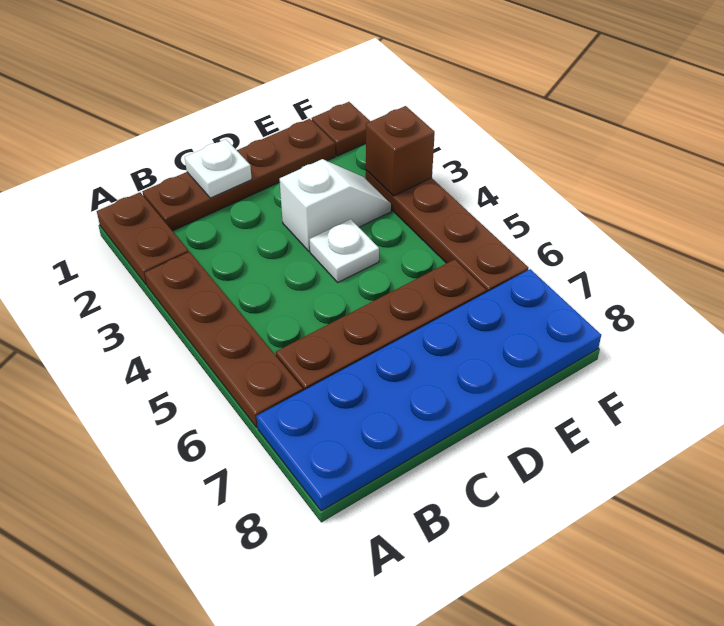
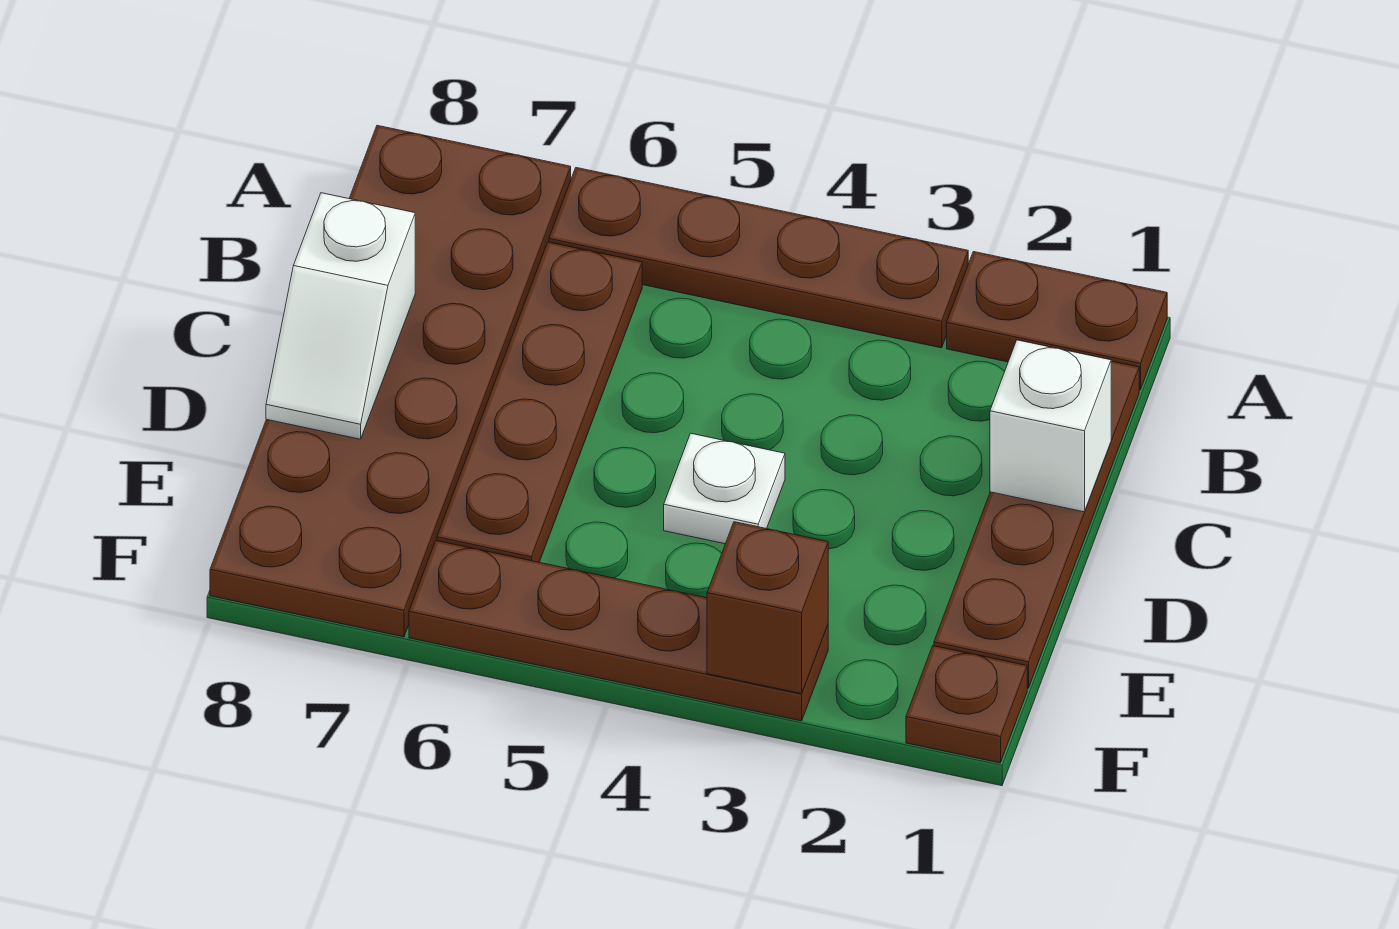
blue 2x6 plate [256,269,601,511] -> brown 2x6 plate [210,125,571,637]
white 1x1 plate [185,139,252,198] -> white 1x1 brick [990,340,1111,512]
white 1x2 slope [280,159,391,251] -> white 1x2 slope moved to [266,193,415,439]

